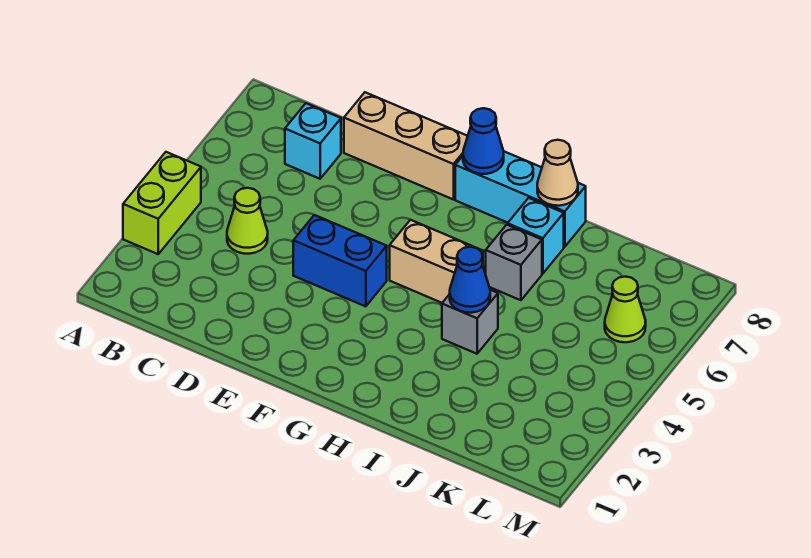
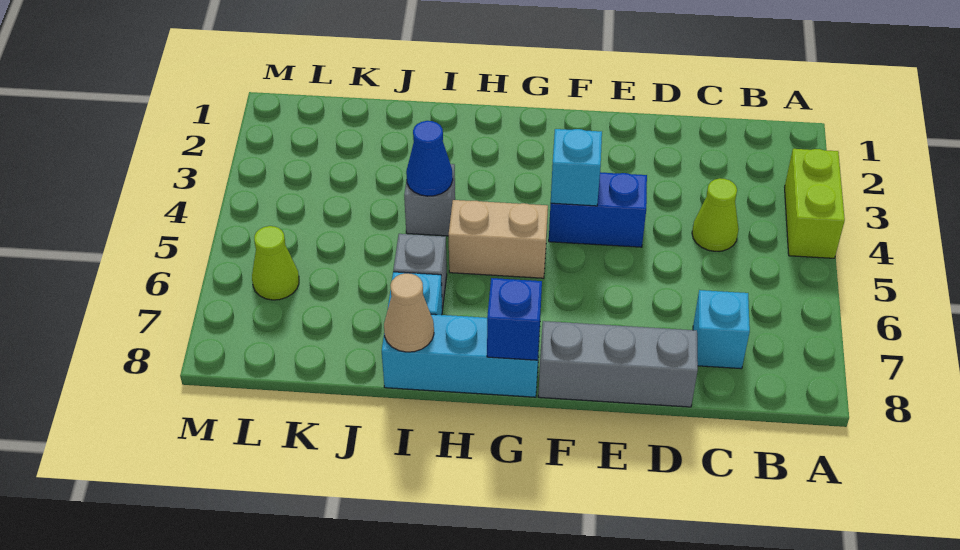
tan 1x3 brick [344,92,468,200] -> grey 1x3 brick [538,321,698,407]
none -> cyan 1x1 brick [551,129,602,206]
blue 1x1 cone [463,108,504,174] -> blue 1x1 brick [487,278,542,360]

